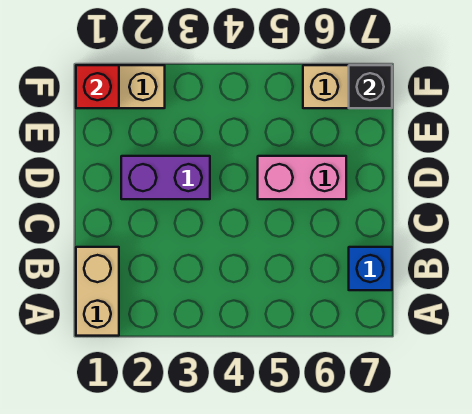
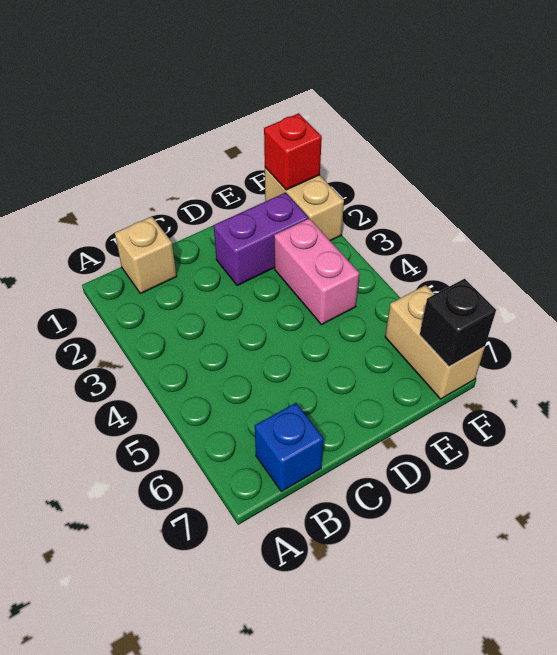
tan 1x2 brick [76,247,119,336] -> tan 1x1 brick [115,217,177,294]
purple 1x2 brick [121,156,210,199] -> purple 1x2 brick turned to [214,193,308,286]
pink 1x2 brick [258,156,346,199] -> pink 1x2 brick moved to [274,218,359,325]

